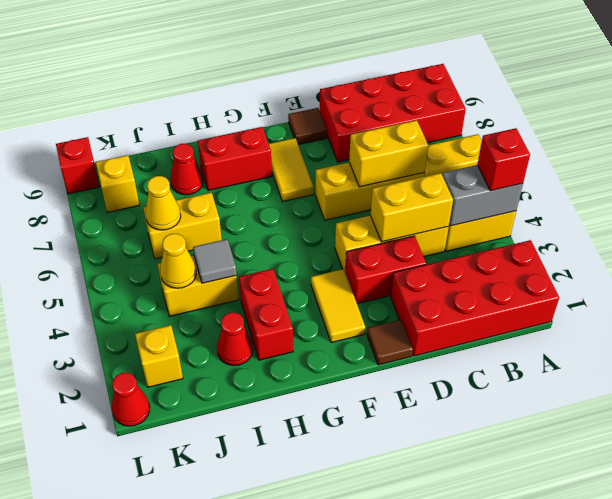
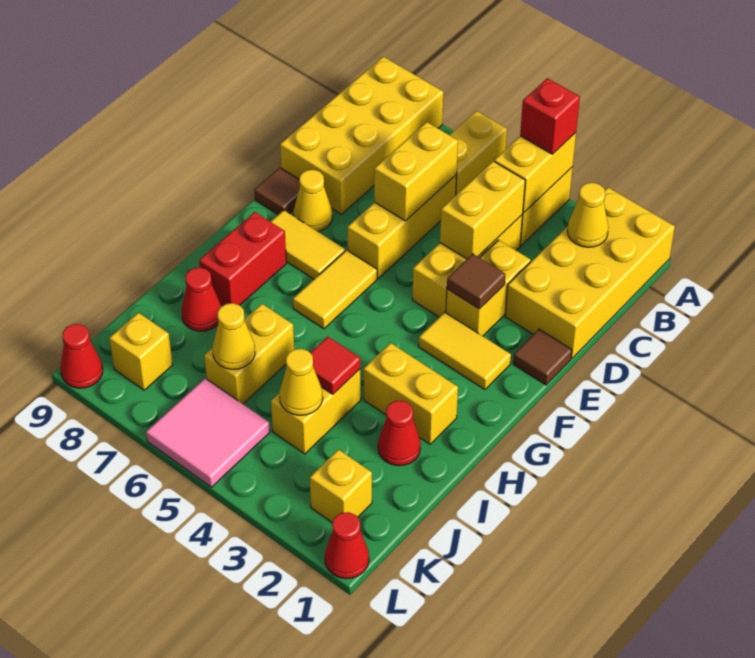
red 2x4 brick [391,240,559,356] -> yellow 2x4 brick [505,188,675,358]
grey 1x2 brick [442,165,523,226] -> yellow 1x2 brick [494,133,576,213]
red 2x4 brick [320,64,466,162] -> yellow 2x4 brick [280,57,443,214]
none -> yellow 1x1 cone [567,183,608,247]
red 1x2 brick [346,236,426,304] -> yellow 1x2 brick [446,240,531,336]
none -> brown 1x1 tile [447,254,505,309]
none -> yellow 1x1 cone [293,170,332,231]
none -> yellow 1x2 tile [293,250,377,329]
red 1x2 brick [239,269,293,360] -> yellow 1x2 brick [363,343,458,444]
grey 1x1 tile [193,239,237,283] -> red 1x1 tile [310,337,360,394]
none -> pink 2x2 tile [146,378,270,487]
red 1x1 brick [56,137,100,194] -> red 1x1 cone [61,324,103,388]

